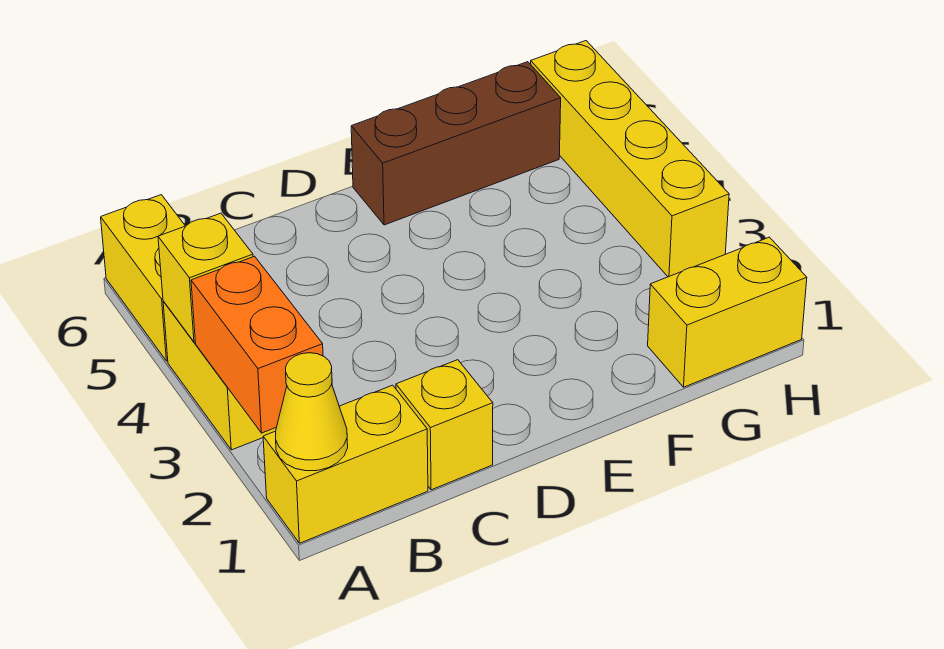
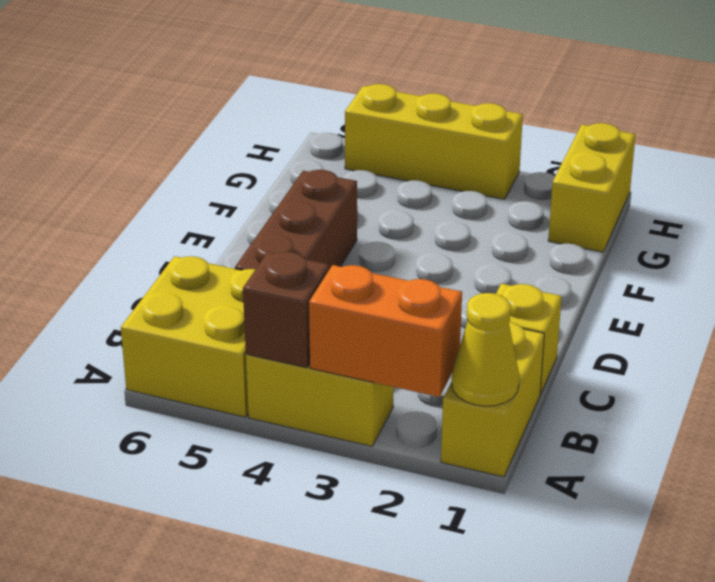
yellow 1x1 brick [158,213,253,342] -> brown 1x1 brick [243,252,329,368]
yellow 1x2 brick [101,195,185,361] -> yellow 2x2 brick [121,256,255,417]
brown 1x3 brick [351,62,561,225] -> brown 1x3 brick moved to [235,170,357,270]
yellow 1x4 brick [531,41,729,277] -> yellow 1x3 brick [345,84,523,199]

